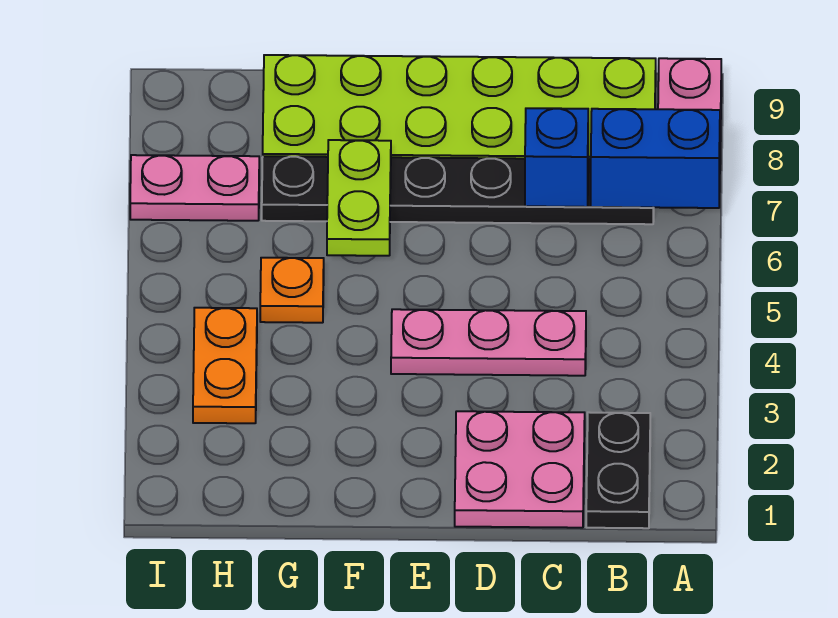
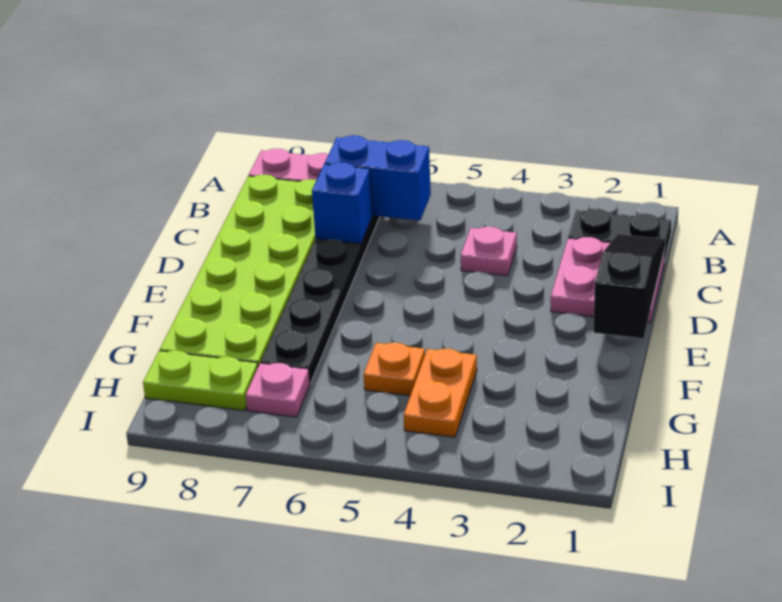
blue 1x2 brick [591,109,720,208] -> blue 1x2 brick turned to [325,135,431,220]
none -> black 1x3 slope [594,234,665,338]
pink 1x3 plate [391,309,586,376] -> pink 1x1 plate [461,227,517,276]
lime 1x2 plate [327,140,391,256] -> lime 1x2 plate moved to [143,351,258,411]
orange 1x2 plate [193,308,257,423] -> orange 1x2 plate turned to [404,349,477,437]
pink 1x2 plate [130,155,259,221] -> pink 1x1 plate [246,363,310,417]

